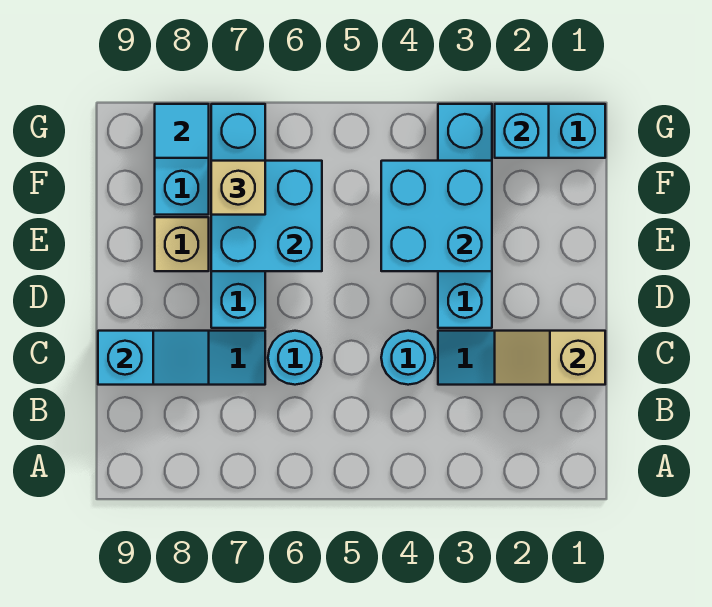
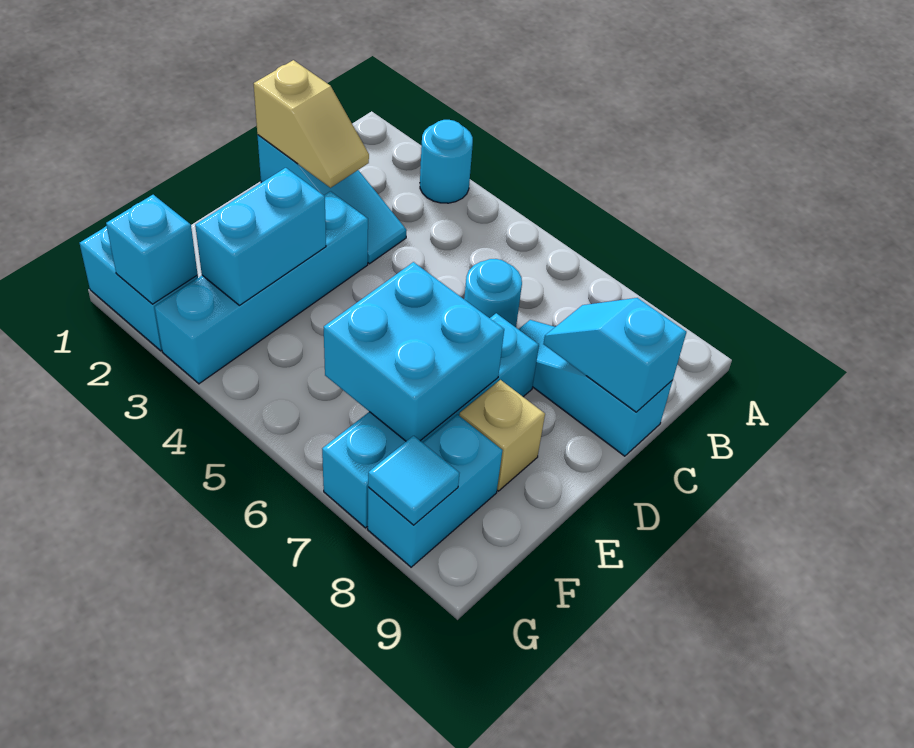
cyan 1x1 round brick [381,331,435,385] -> cyan 1x1 round brick moved to [420,120,473,203]
cyan 2x2 brick [381,161,492,271] -> cyan 1x2 brick [195,168,326,305]
tan 1x1 brick [211,161,265,215] -> none

